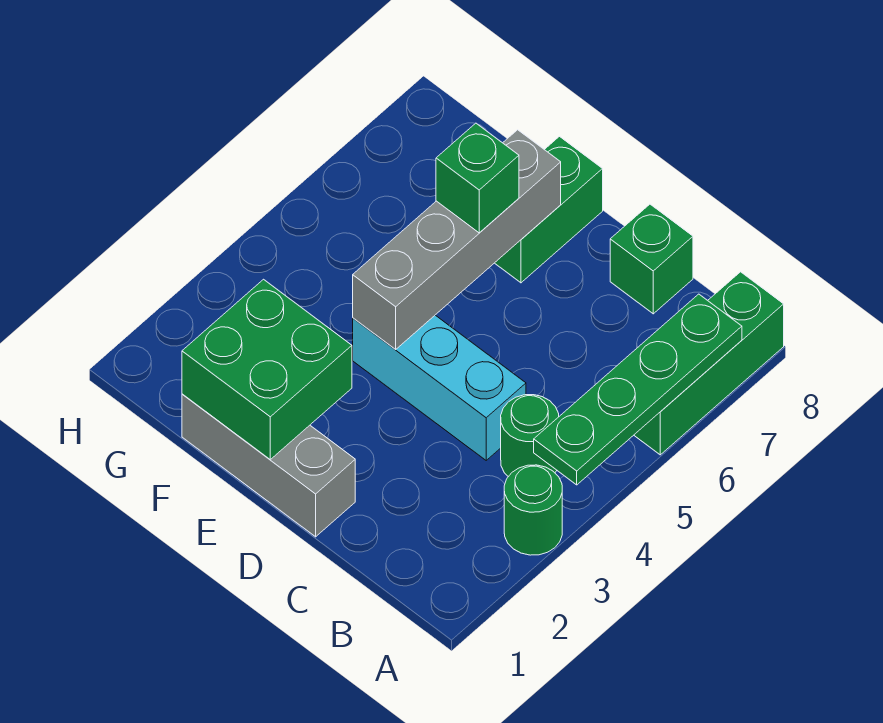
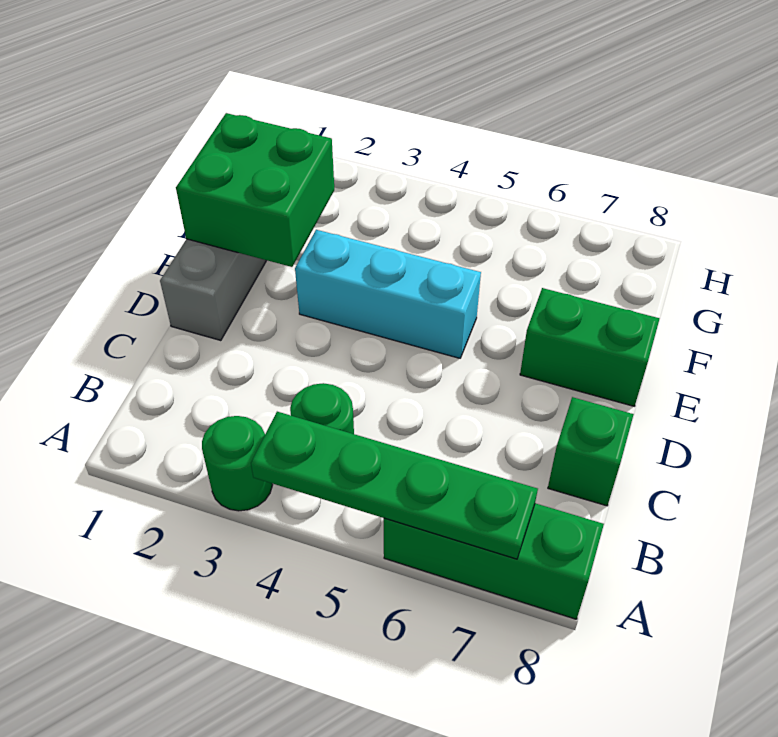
cyan 1x3 brick [353,315,526,460] -> cyan 1x3 brick turned to [295,230,481,358]
grey 1x4 brick [353,130,561,350] -> none
green 1x1 brick [436,123,519,233] -> none

